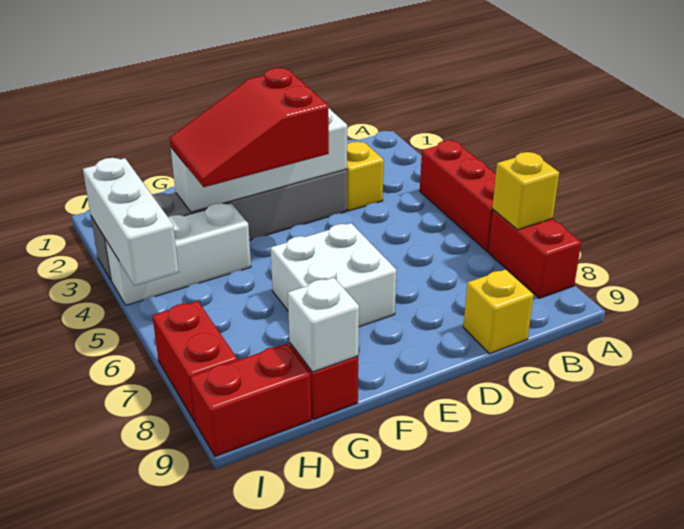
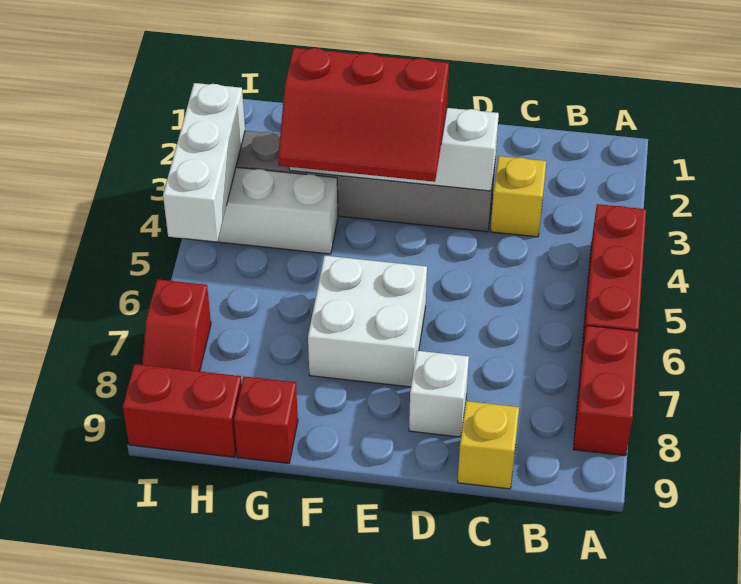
yellow 1x1 brick [492,152,559,230] -> none
red 2x3 slope [170,68,329,187] -> red 2x3 slope turned to [278,48,449,182]
white 1x1 brick [288,278,359,372] -> white 1x1 brick moved to [409,351,469,437]
red 1x2 brick [152,301,238,422] -> red 1x2 slope [142,279,211,371]

